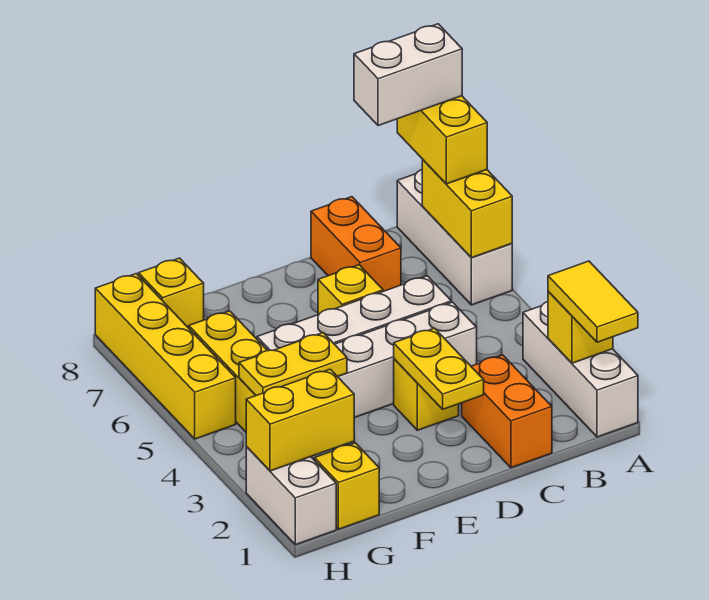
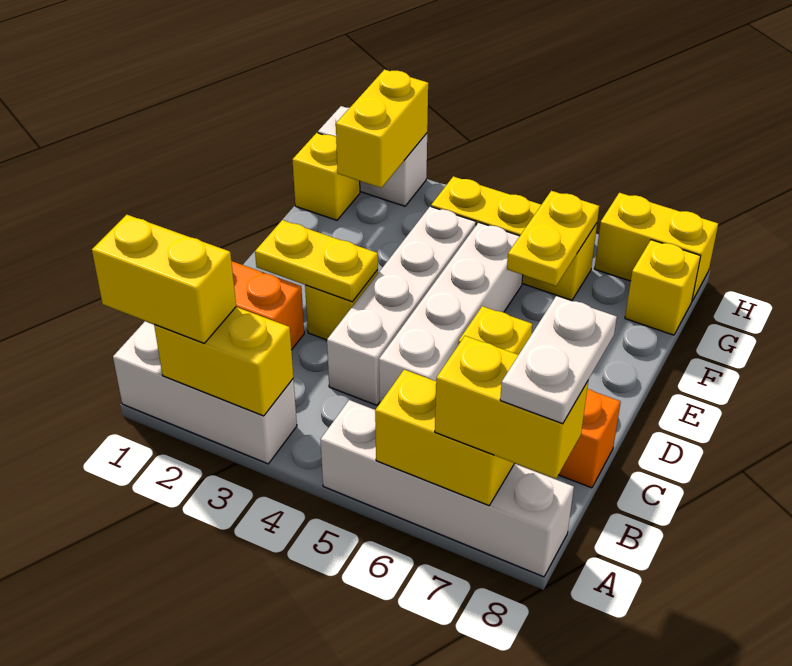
yellow 1x2 tile [548,261,638,342] -> yellow 1x2 brick [92,215,236,343]
yellow 1x1 brick [548,291,613,363] -> yellow 1x2 brick [154,307,293,416]
white 1x3 brick [397,170,512,305] -> white 1x4 brick [321,400,574,577]
white 1x2 brick [354,24,462,126] -> white 1x2 plate [500,296,617,424]
yellow 1x2 plate [239,333,347,395] -> yellow 1x2 plate moved to [507,191,599,286]
yellow 1x4 brick [95,274,236,439] -> yellow 1x2 brick [595,193,718,301]

